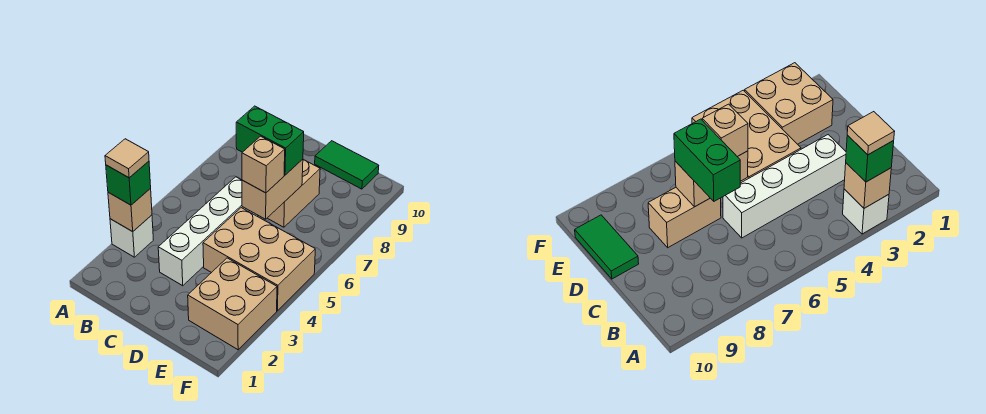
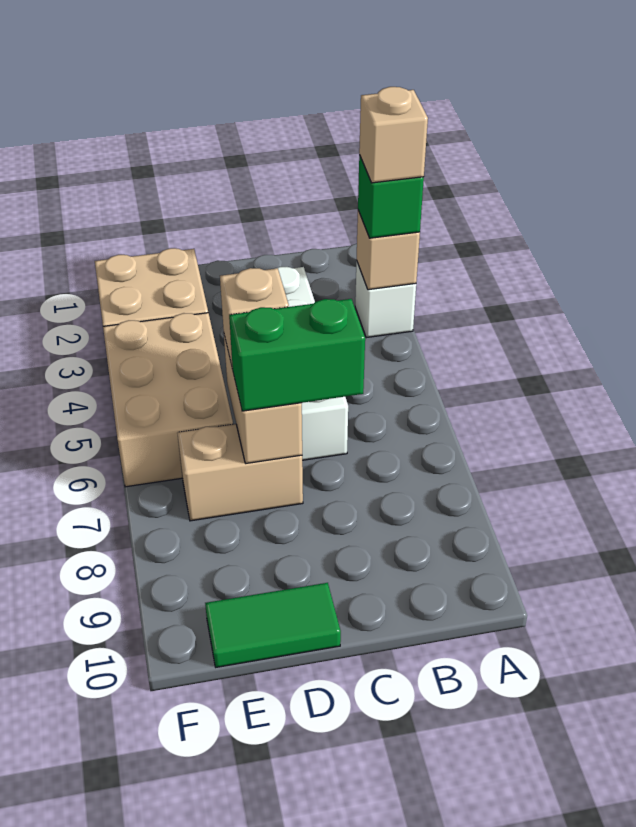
tan 1x1 tile [105,139,149,178] -> tan 1x1 brick [359,87,428,183]
tan 2x3 brick [203,208,315,311] -> tan 2x3 brick turned to [103,313,233,487]
tan 1x2 brick [268,160,320,227] -> tan 1x2 brick turned to [177,424,303,521]

